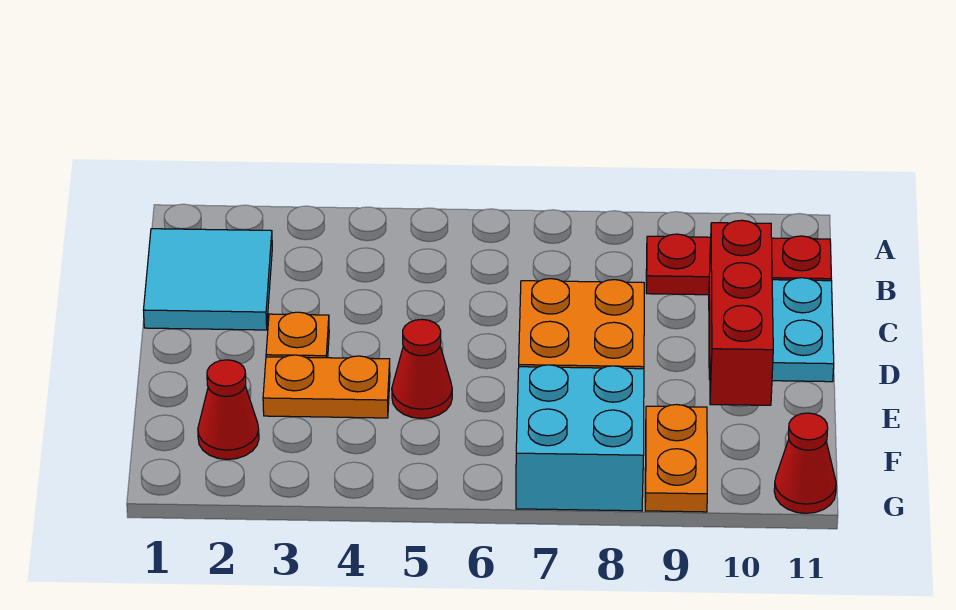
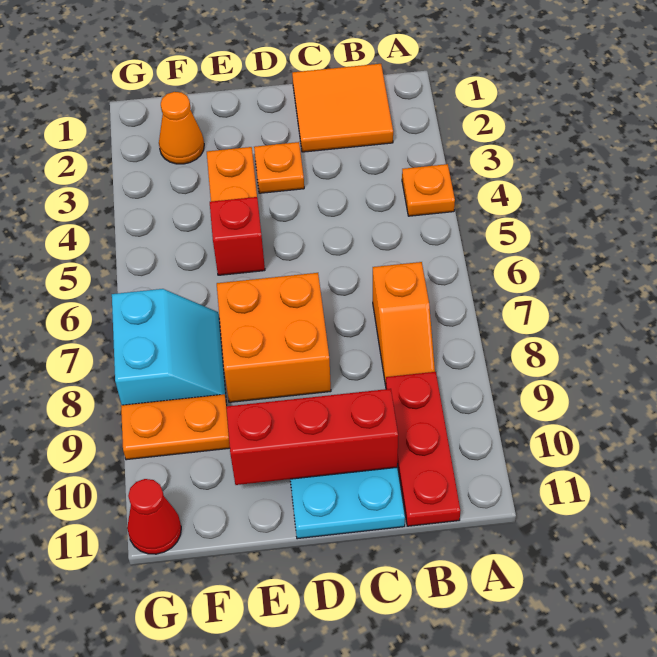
none -> orange 1x1 plate [402,164,455,216]
cyan 2x2 tile [143,229,272,330] -> orange 2x2 tile [292,64,393,152]
none -> orange 1x2 slope [373,262,435,385]
red 1x1 cone [392,319,452,419] -> red 1x1 brick [210,197,265,275]
red 1x1 cone [198,360,259,459] -> orange 1x1 cone [159,92,204,164]
cyan 2x2 brick [516,365,644,511] -> cyan 2x2 slope [112,289,226,405]

